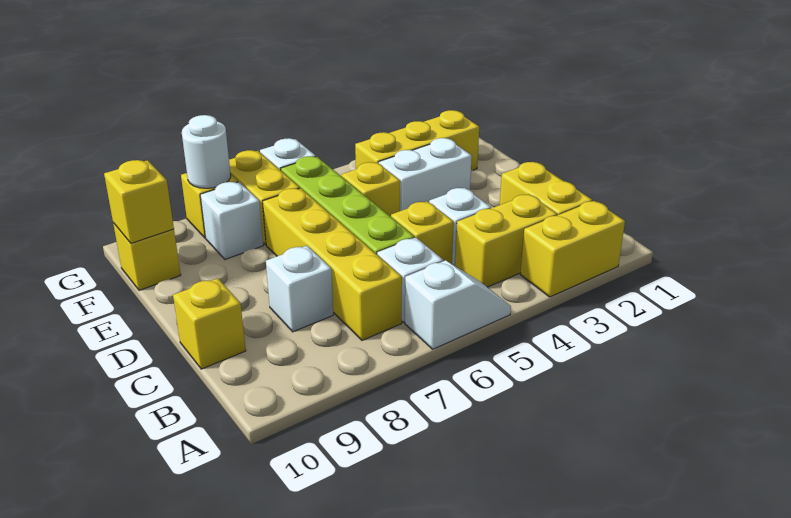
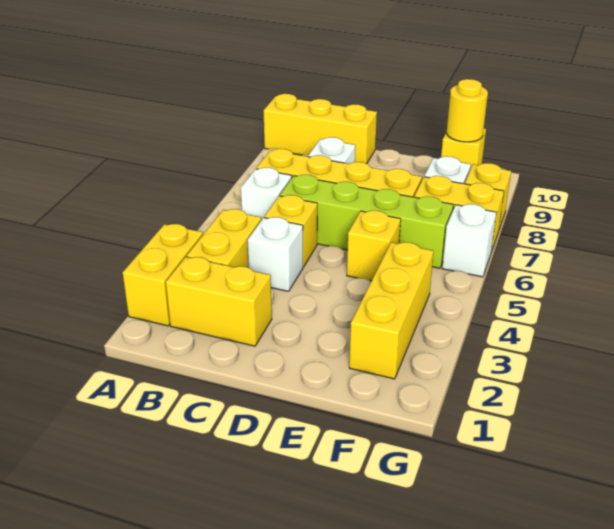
white 1x2 slope [405,260,511,349] -> none
yellow 1x1 brick [173,278,246,369] -> yellow 1x3 brick [264,94,377,164]
white 1x2 brick [379,138,472,211] -> none
yellow 1x1 brick [104,160,174,243] -> yellow 1x1 round brick [447,79,488,142]
white 1x1 round brick [182,115,231,188] -> none

